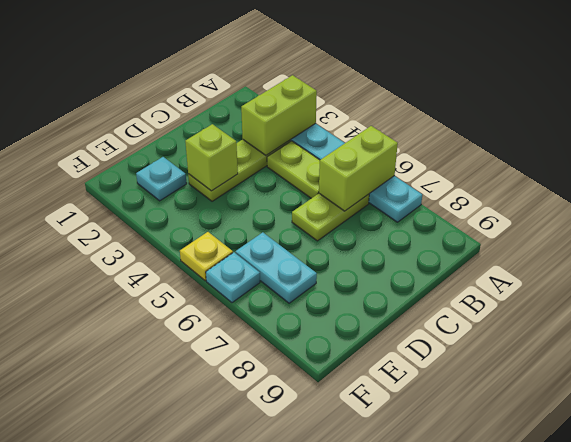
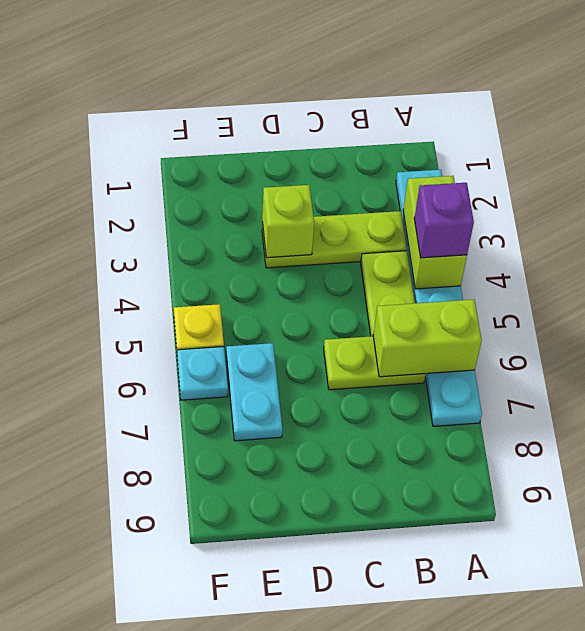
lime 1x2 brick [241,75,317,155] -> lime 1x2 brick turned to [403,176,467,289]
none -> purple 1x1 brick [414,183,474,258]
cyan 1x1 plate [136,157,187,201] -> none

